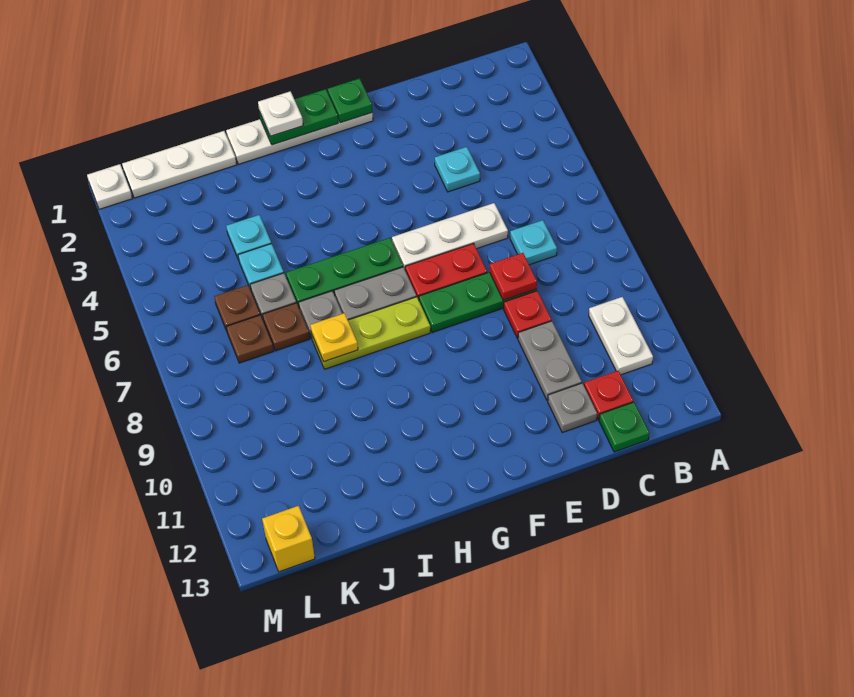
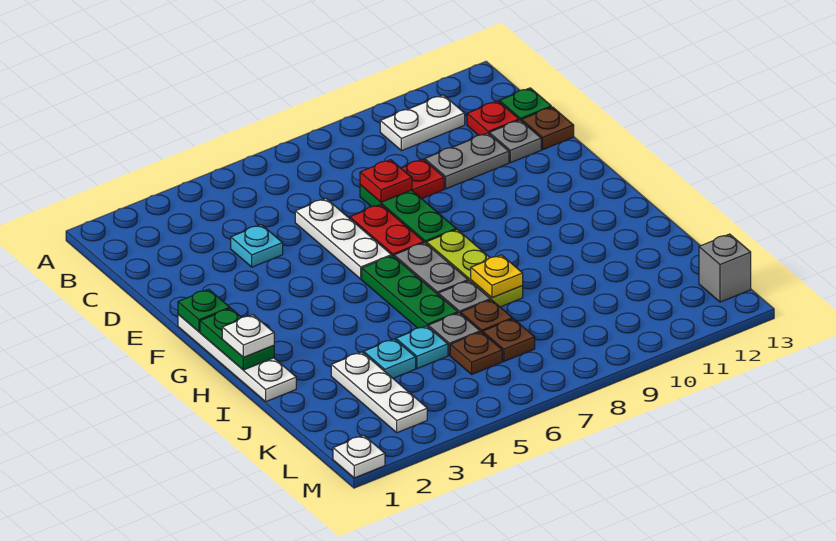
cyan 1x1 plate [510,220,557,265] -> none
none -> brown 1x1 plate [522,107,574,149]
white 1x3 plate [122,131,237,198] -> white 1x3 plate moved to [331,352,427,433]
yellow 1x1 brick [262,506,315,572] -> grey 1x1 brick [699,234,751,302]

